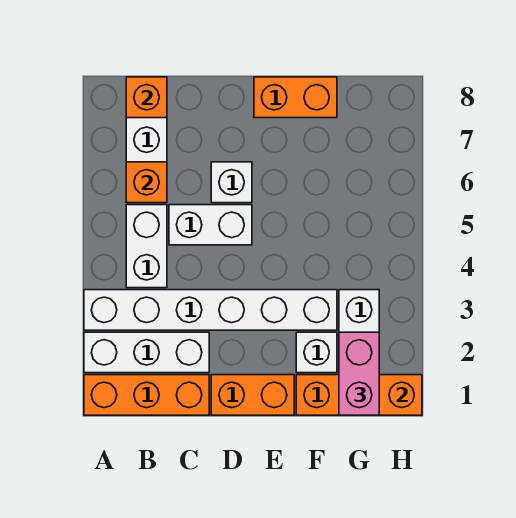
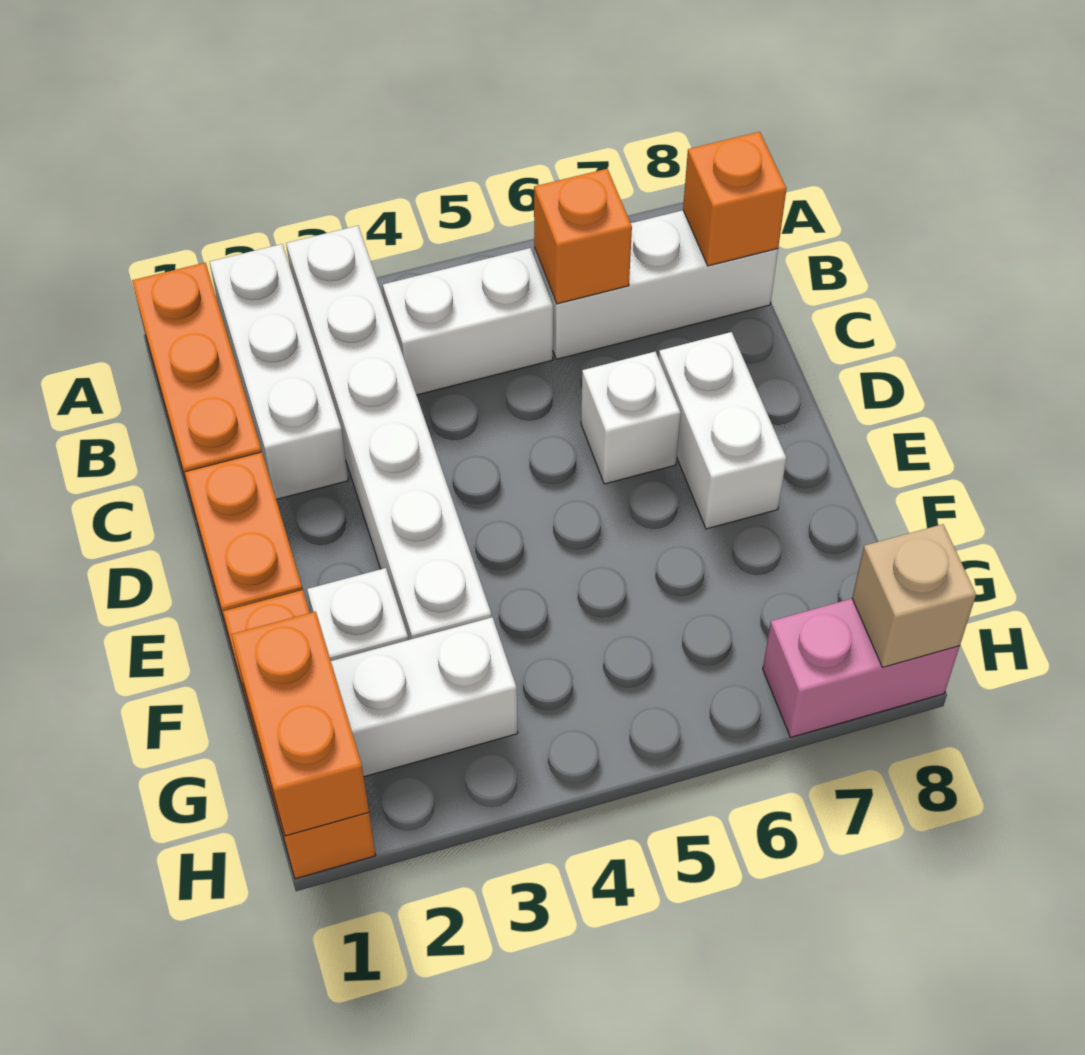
white 1x2 brick [169,205,252,245] -> white 1x2 brick moved to [659,332,786,529]
orange 1x2 brick [254,77,337,118] -> none
pink 1x2 brick [339,332,379,415] -> pink 1x2 brick moved to [763,599,960,737]
none -> tan 1x1 brick [852,524,976,667]

